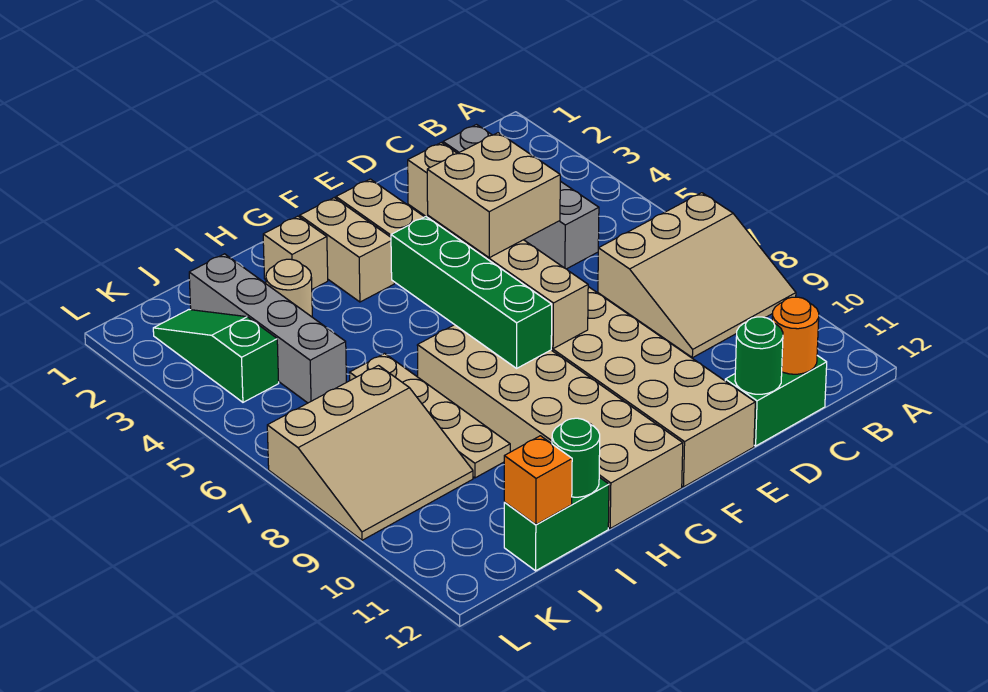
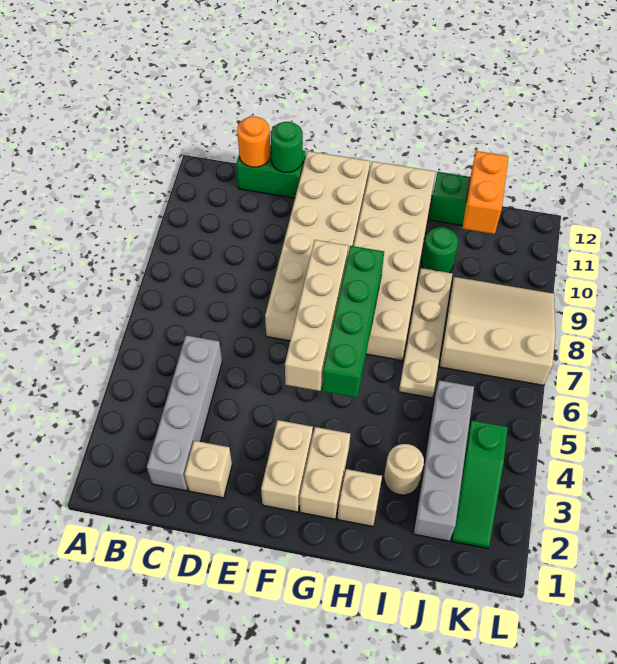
tan 3x3 slope [598,193,796,358] -> none
tan 2x2 brick [427,133,560,258] -> none
green 1x1 round brick [552,418,600,497] -> green 1x1 round brick moved to [422,227,458,273]
orange 1x1 brick [504,436,572,525] -> orange 1x2 brick [462,151,509,234]

